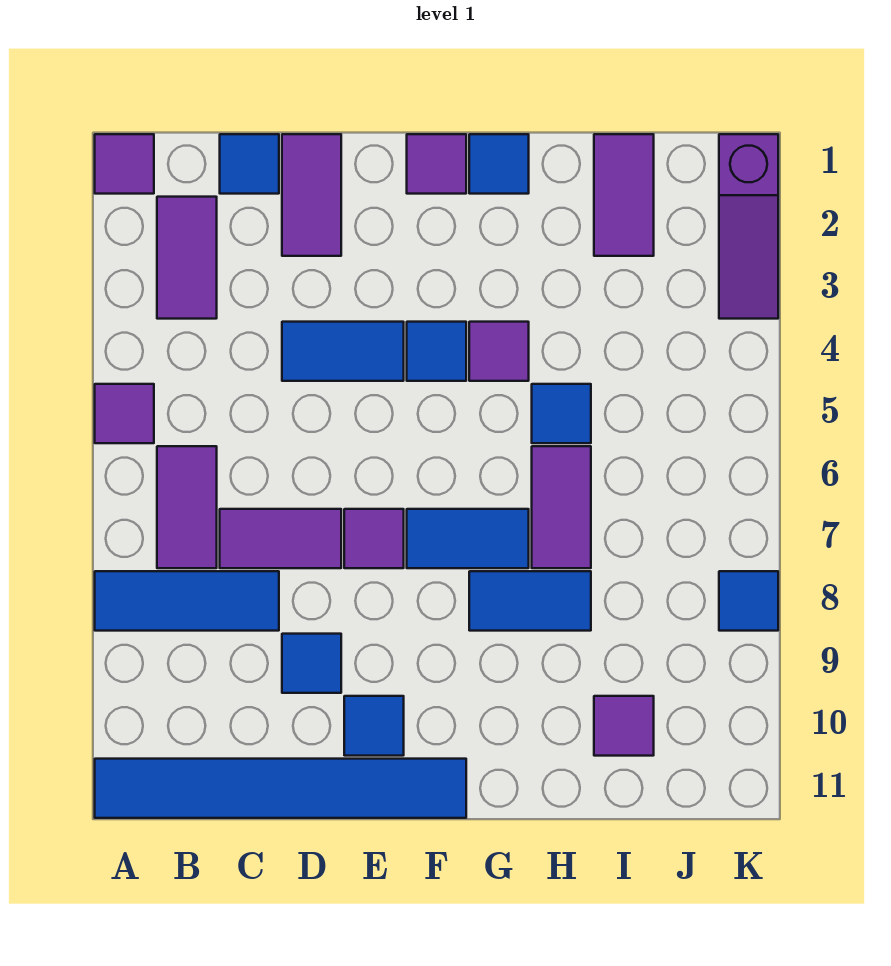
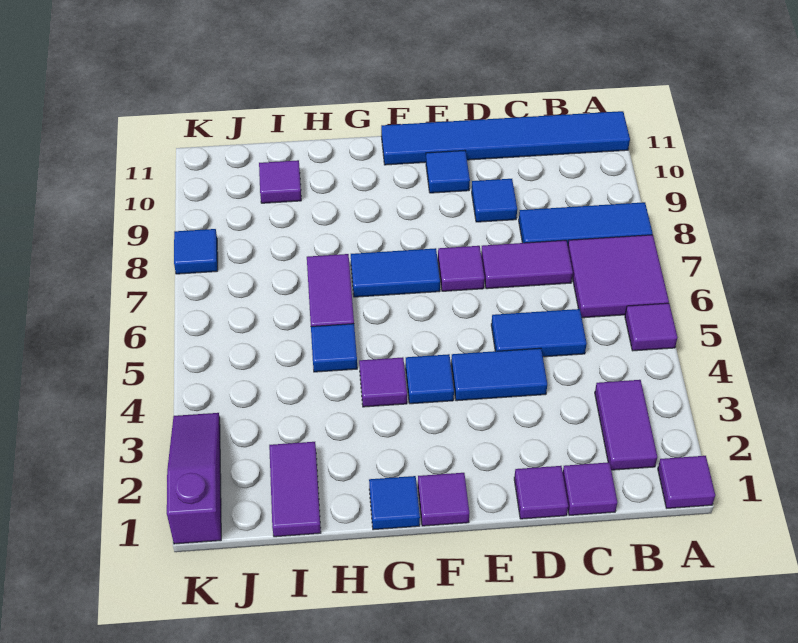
purple 1x2 tile [157,446,217,568] -> purple 2x2 tile [568,235,669,318]
blue 1x1 tile [220,134,279,194] -> purple 1x1 tile [563,462,617,515]
purple 1x2 tile [282,134,341,256] -> purple 1x1 tile [514,466,568,519]
blue 1x2 tile [469,571,591,631] -> blue 1x2 tile moved to [491,309,587,357]

